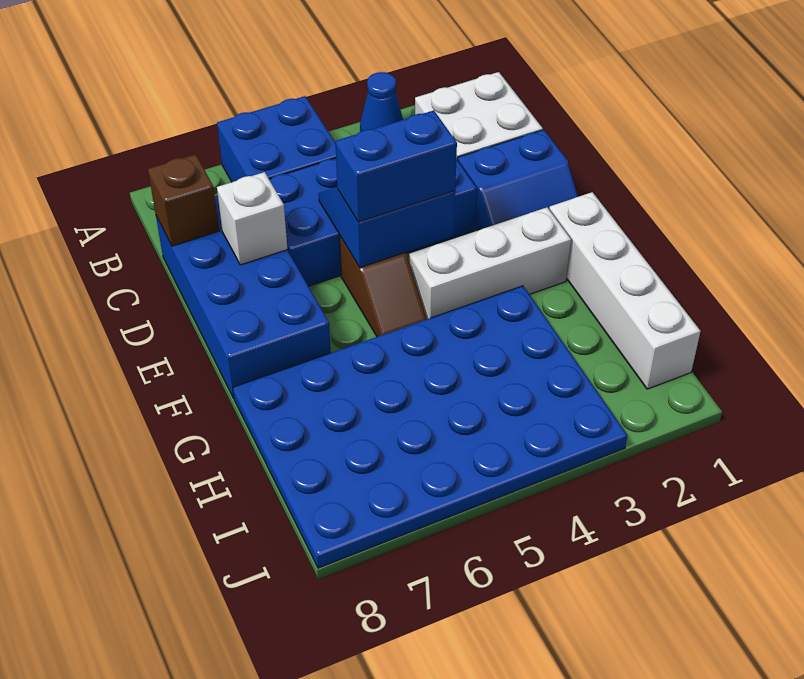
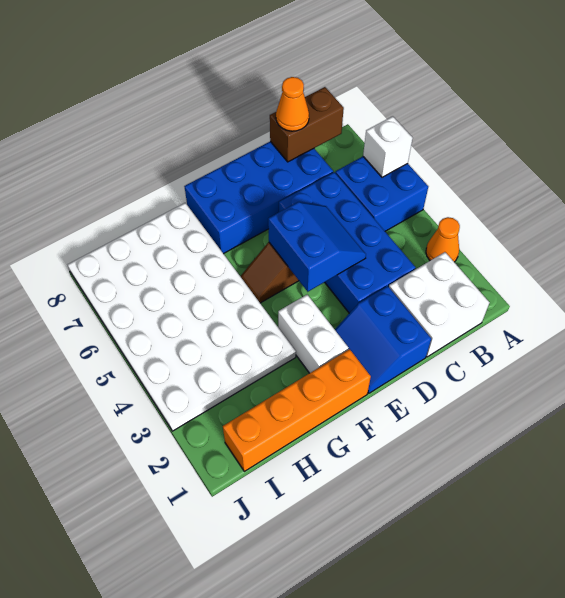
blue 1x1 cone [360,72,403,132] -> orange 1x1 cone [426,217,460,262]
brown 1x1 brick [148,154,219,246] -> brown 1x2 brick [270,87,344,162]
none -> orange 1x1 cone [276,77,309,131]
white 1x1 brick [217,172,287,265] -> white 1x1 brick moved to [363,116,413,177]
blue 1x2 brick [335,110,457,222] -> none
white 1x4 brick [549,192,701,389] -> orange 1x4 brick [223,349,371,471]
white 1x3 brick [409,207,571,319] -> white 1x2 brick [278,295,348,373]
blue 4x6 plate [233,286,628,568] -> white 4x6 plate [68,203,296,431]

